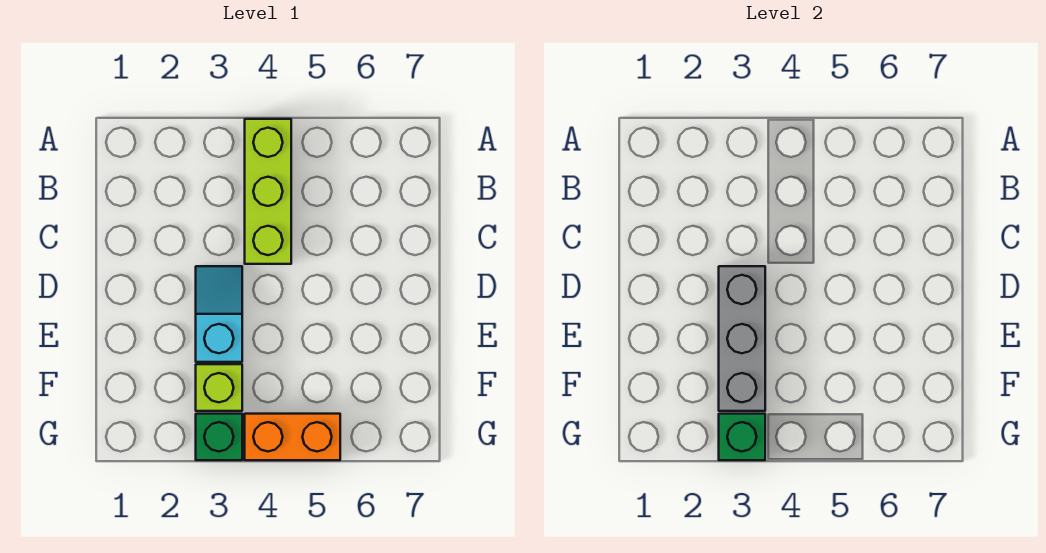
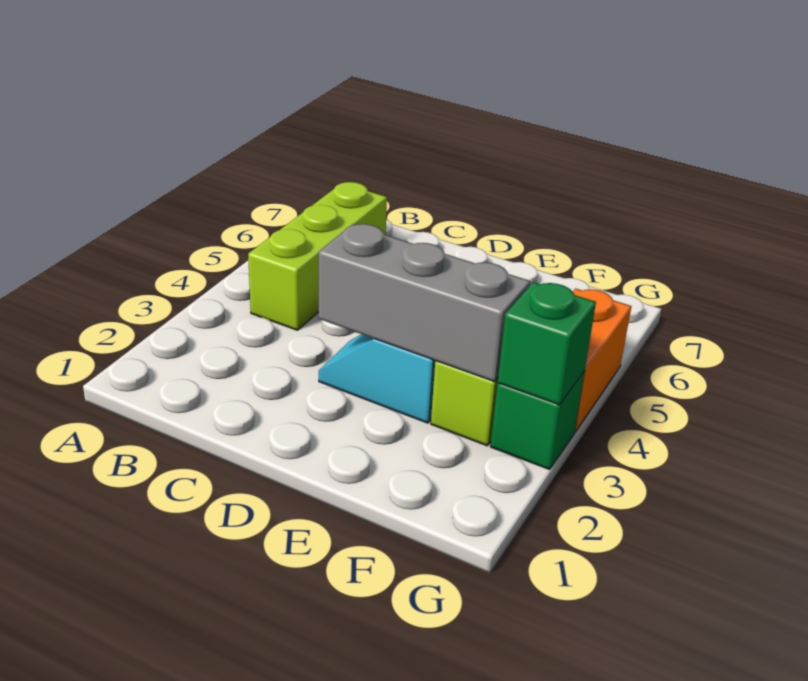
lime 1x3 brick [245,119,291,264] -> lime 1x3 brick turned to [248,182,387,330]

